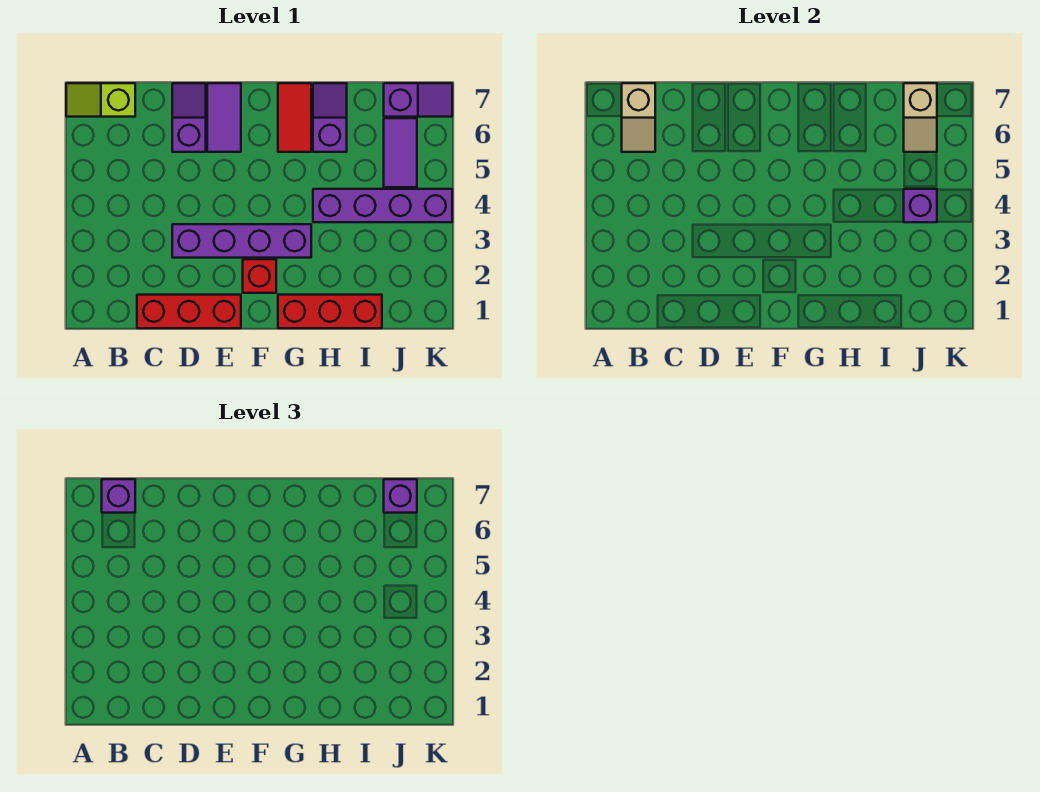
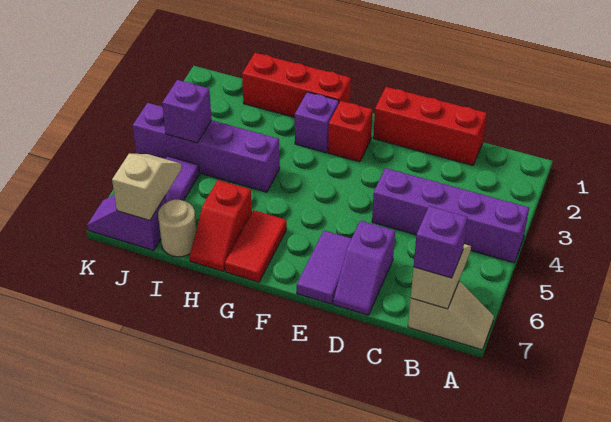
lime 1x2 slope [66,83,135,117] -> tan 1x2 slope [408,281,494,350]
purple 1x4 brick [172,224,311,258] -> purple 1x4 brick moved to [372,168,529,263]
purple 1x2 slope [313,83,347,152] -> red 1x2 slope [190,180,252,271]
none -> tan 1x1 round brick [158,200,196,257]
purple 1x1 brick [384,479,417,513] -> purple 1x1 brick moved to [295,92,339,153]

